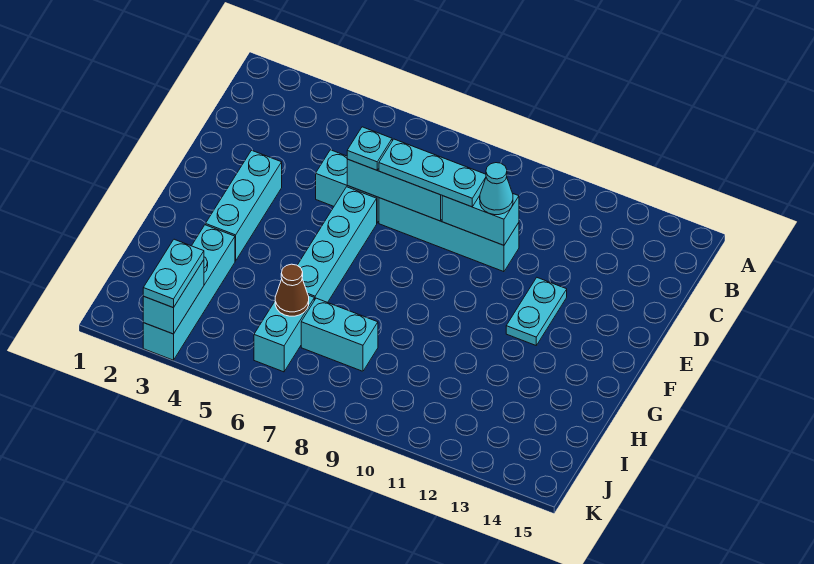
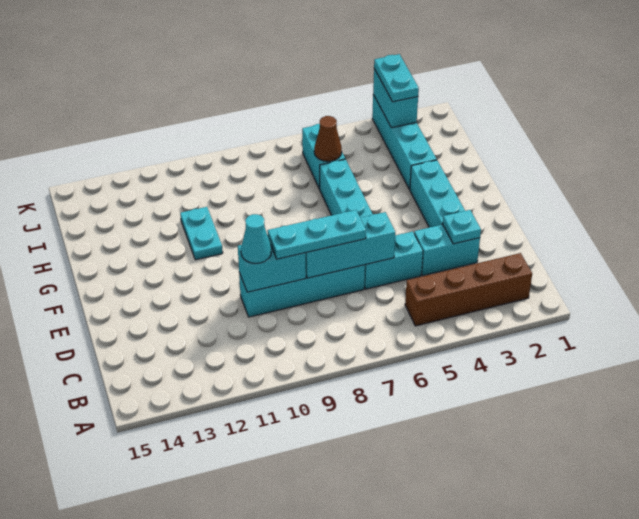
none -> brown 1x4 brick [405,253,532,326]
cyan 1x1 plate [347,127,392,170] -> cyan 1x1 plate moved to [443,210,481,244]
cyan 1x2 plate [506,278,567,345] -> cyan 1x2 plate moved to [180,207,223,260]
cyan 1x2 brick [301,298,378,371] -> cyan 1x2 brick moved to [414,225,480,275]

